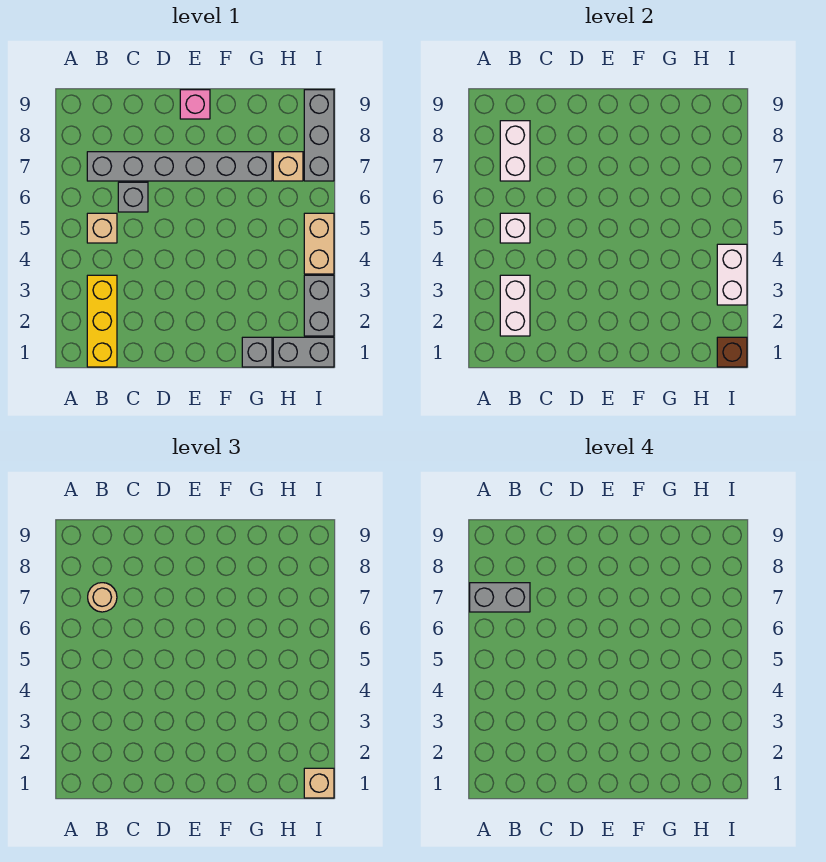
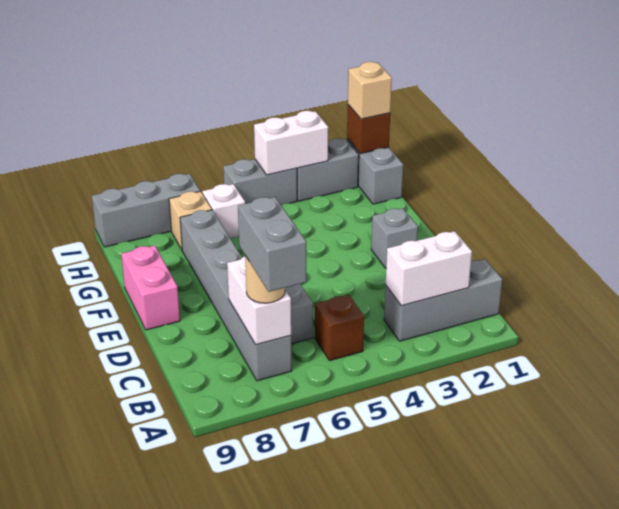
yellow 1x3 brick [87,275,117,367] -> grey 1x3 brick [384,259,502,341]
tan 1x1 brick [87,213,117,243] -> brown 1x1 brick [315,295,364,361]
white 1x1 brick [500,213,530,243] -> white 1x1 brick moved to [202,184,245,238]
white 1x2 brick [500,121,530,181] -> white 1x2 brick turned to [227,257,291,345]
pink 1x1 brick [180,90,210,119] -> pink 1x2 brick [121,245,180,330]
grey 1x1 brick [242,337,272,367] -> grey 1x1 brick moved to [371,208,418,268]
tan 1x2 brick [304,213,334,274] -> grey 1x2 brick [223,159,297,205]

